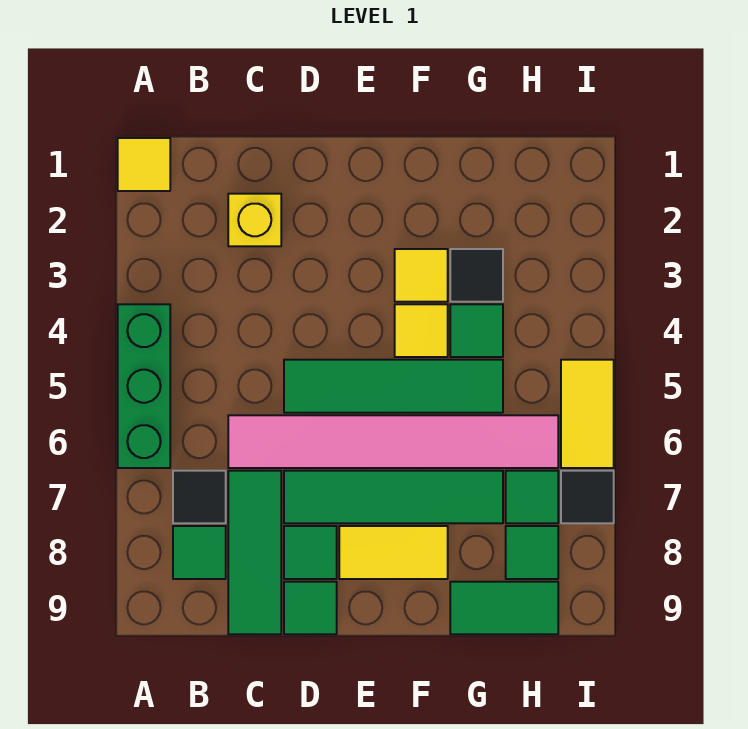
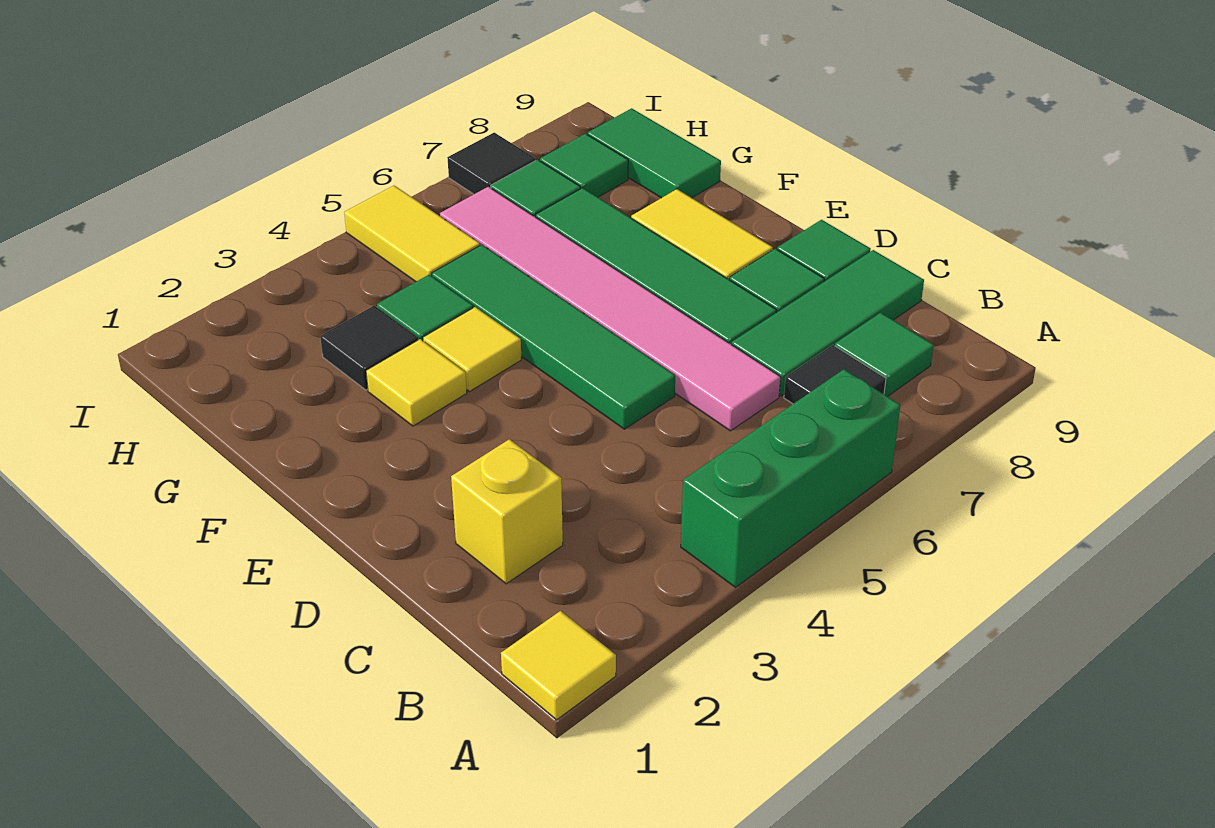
yellow 1x2 tile [561,360,614,468] -> yellow 1x2 tile turned to [344,186,480,282]

